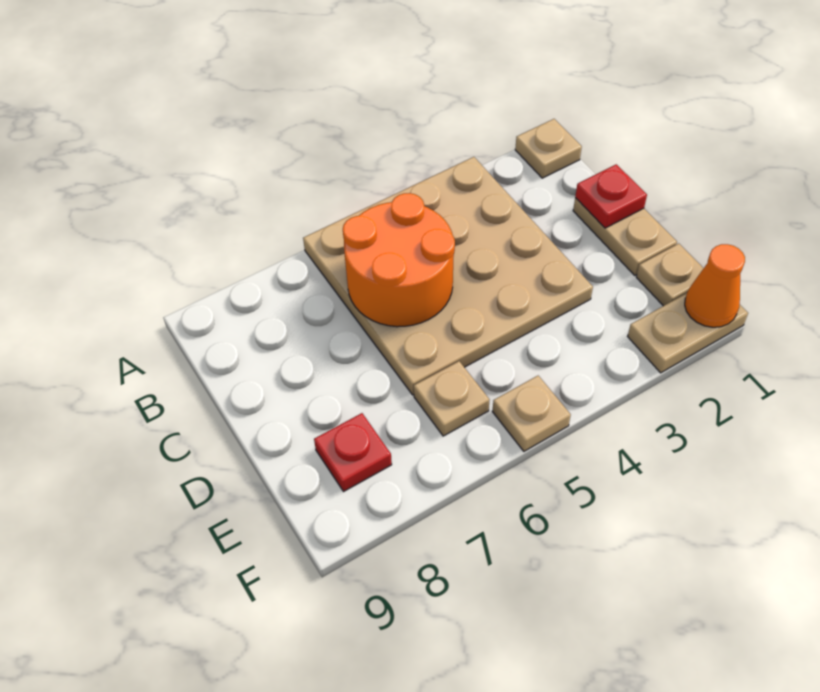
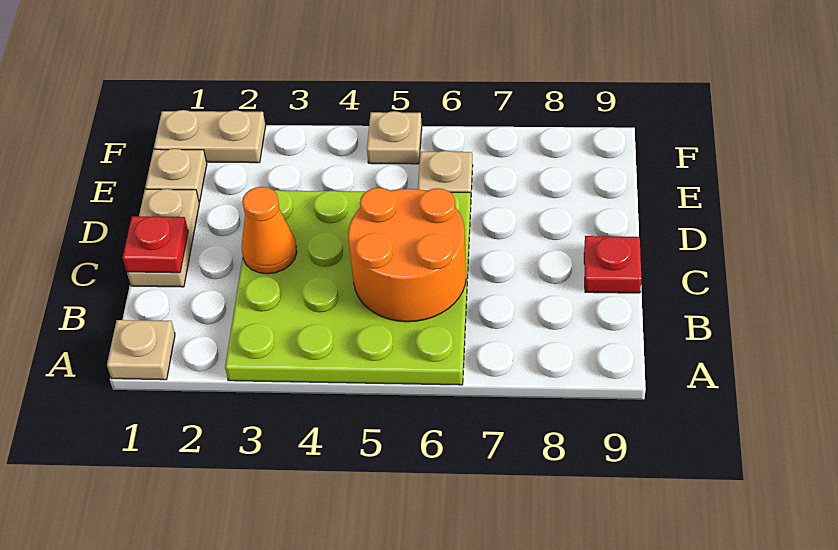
tan 4x4 plate [303,157,593,395] -> lime 4x4 plate [225,190,471,385]
red 1x1 plate [314,413,392,492] -> red 1x1 plate moved to [584,236,641,293]
orange 1x1 cone [685,244,745,327] -> orange 1x1 cone moved to [242,187,297,274]

